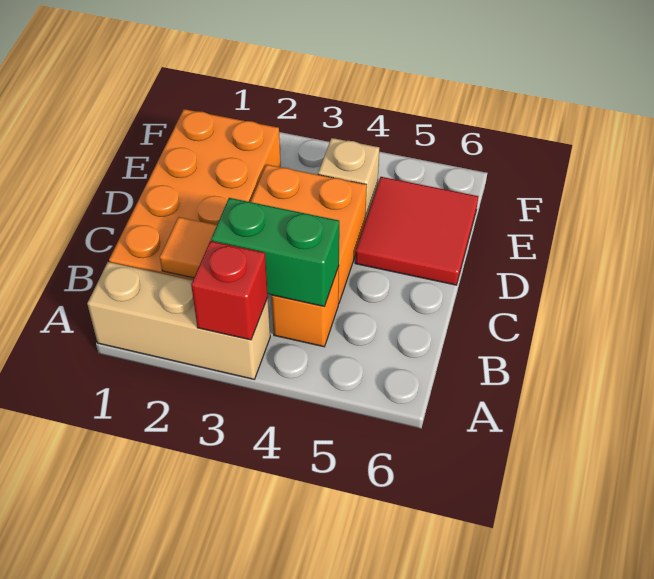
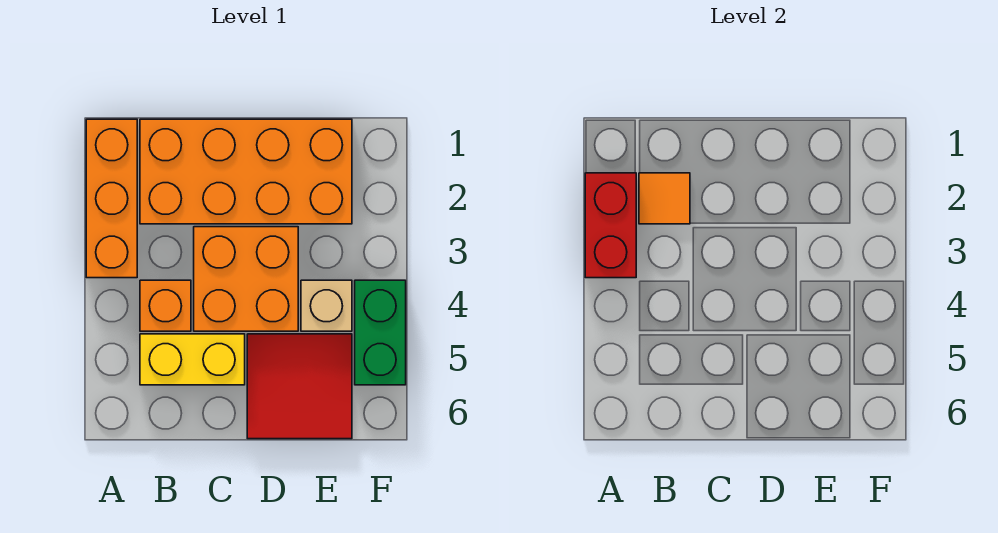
tan 1x3 brick [87,262,270,379] -> orange 1x3 brick [86,119,137,278]
red 1x1 brick [191,241,268,340] -> red 1x2 brick [585,173,636,278]
green 1x2 brick [211,198,339,306] -> green 1x2 brick moved to [355,280,406,385]
none -> yellow 1x2 brick [140,334,245,385]

